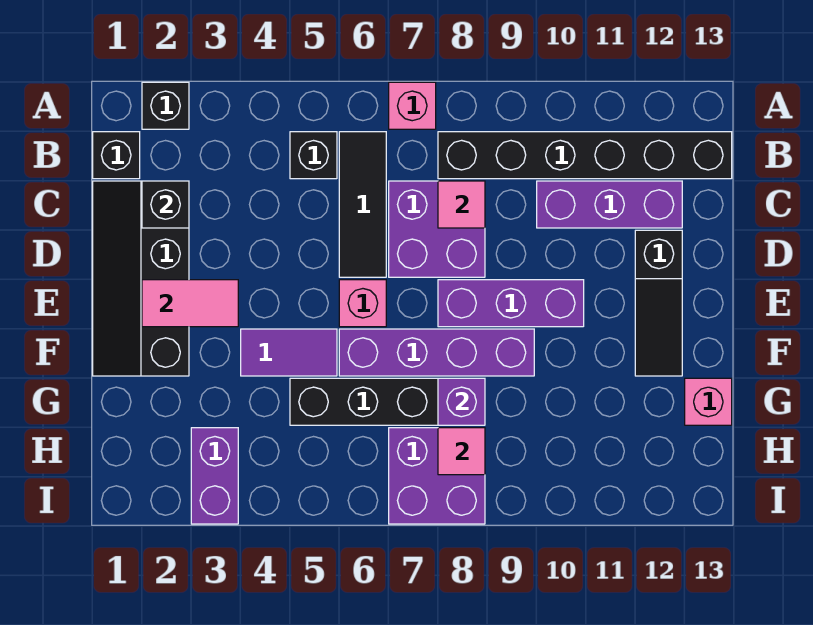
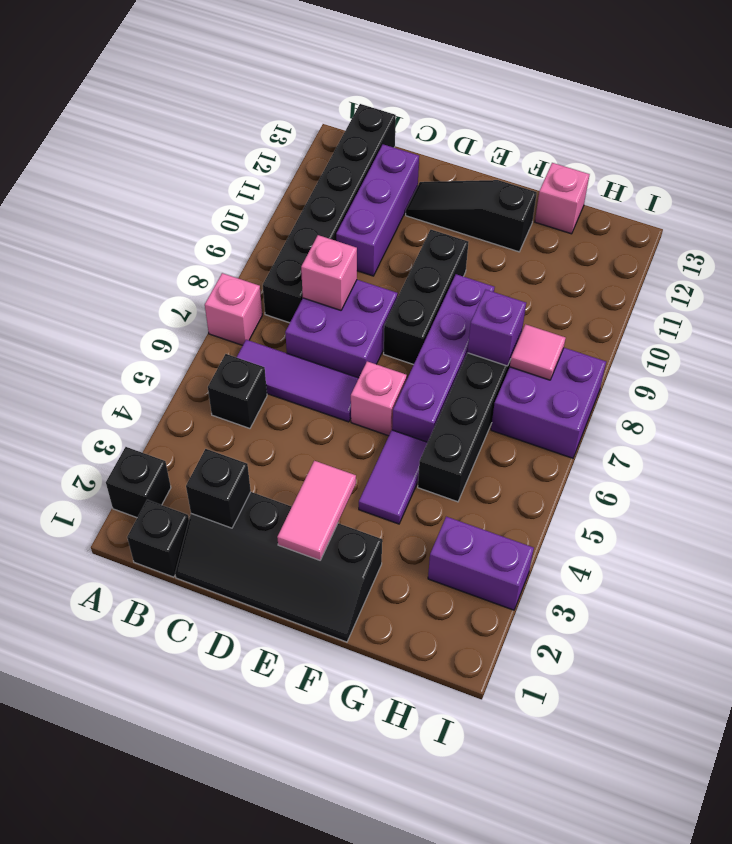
black 1x3 tile [339,132,386,277] -> purple 1x3 tile [237,340,359,422]
pink 1x1 tile [438,181,485,228] -> pink 1x1 brick [301,235,357,310]
black 1x3 slope [635,230,682,376] -> black 1x3 slope turned to [406,180,537,252]
purple 1x3 brick [438,280,584,327] -> black 1x3 brick [384,230,469,365]

